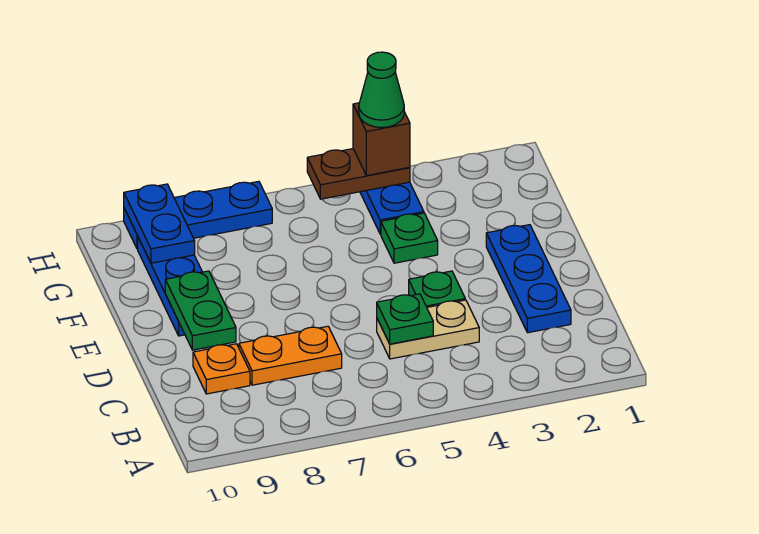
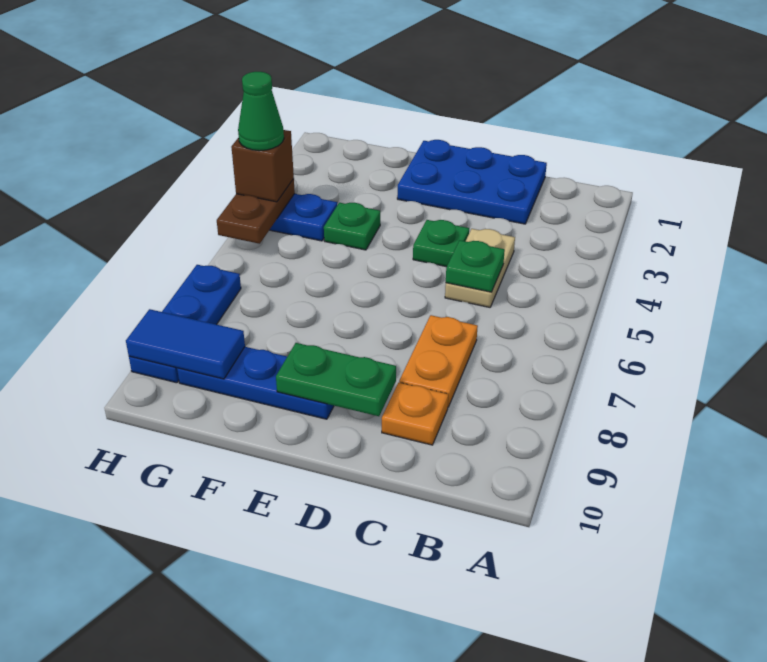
blue 1x3 plate [486,225,571,333] -> blue 2x3 plate [397,140,547,224]
blue 1x2 plate [124,184,195,263] -> blue 1x2 tile [126,309,245,379]

